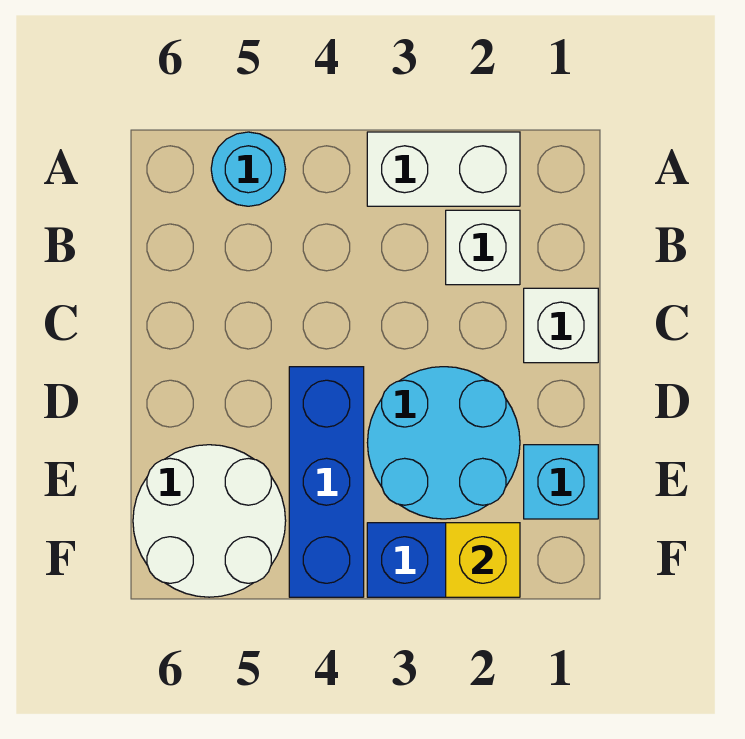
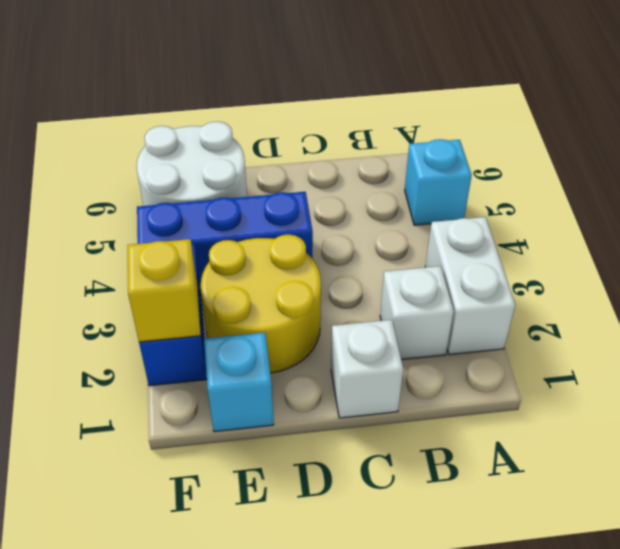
cyan 1x1 round brick [211,132,286,206] -> cyan 1x1 brick [405,139,472,225]
cyan 2x2 round brick [367,367,520,519] -> yellow 2x2 round brick [201,234,321,373]

